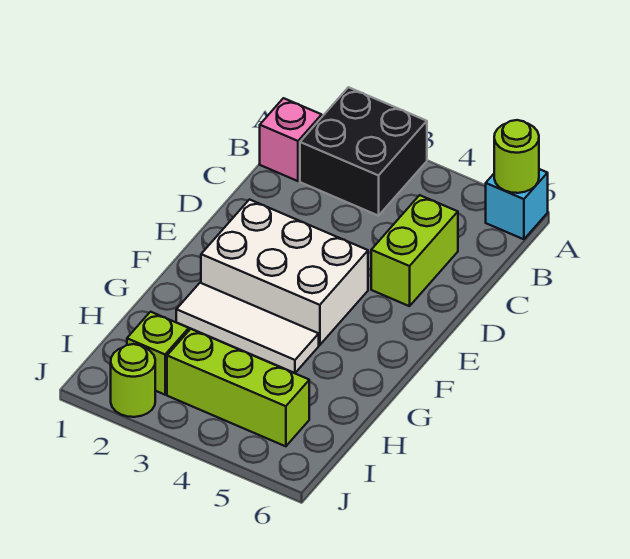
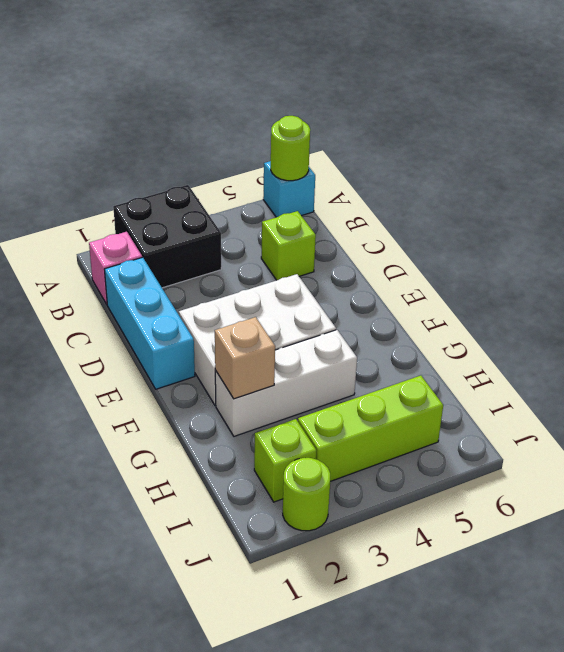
none -> cyan 1x3 brick [104,257,195,389]
lime 1x2 brick [371,195,458,306] -> lime 1x1 brick [261,211,316,280]
white 1x3 tile [176,283,319,373] -> white 1x3 brick [215,330,357,436]
none -> tan 1x1 brick [215,317,275,399]

